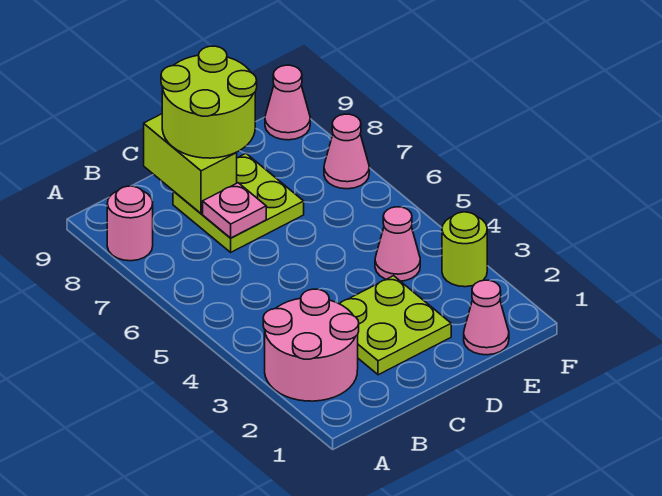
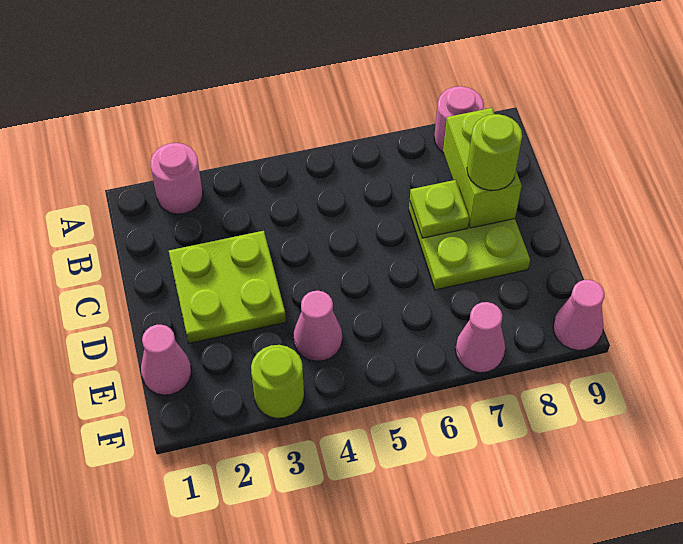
pink 2x2 round brick [263,289,359,401] -> pink 1x1 round brick [150,143,203,214]
pink 1x1 plate [203,183,266,238] -> lime 1x1 plate [410,180,469,238]
lime 1x2 brick [144,114,237,214] -> lime 1x2 brick turned to [443,108,522,228]
lime 2x2 round brick [161,46,257,158] -> lime 1x1 round brick [467,114,522,190]

